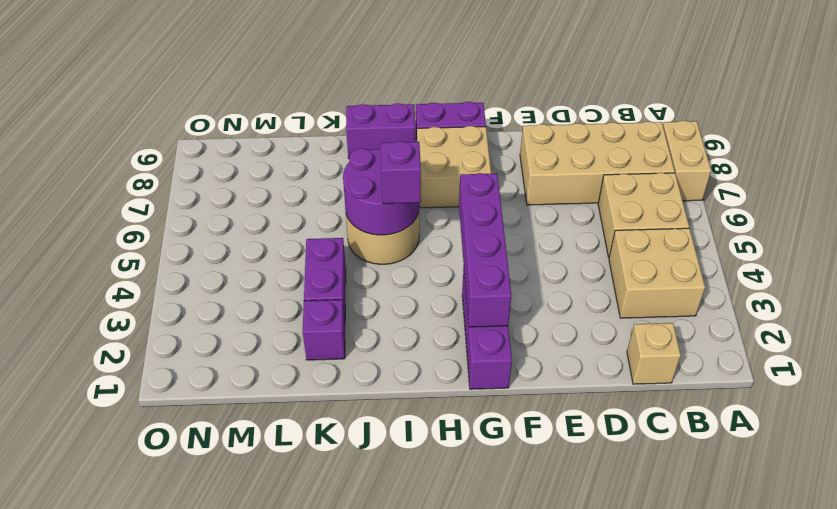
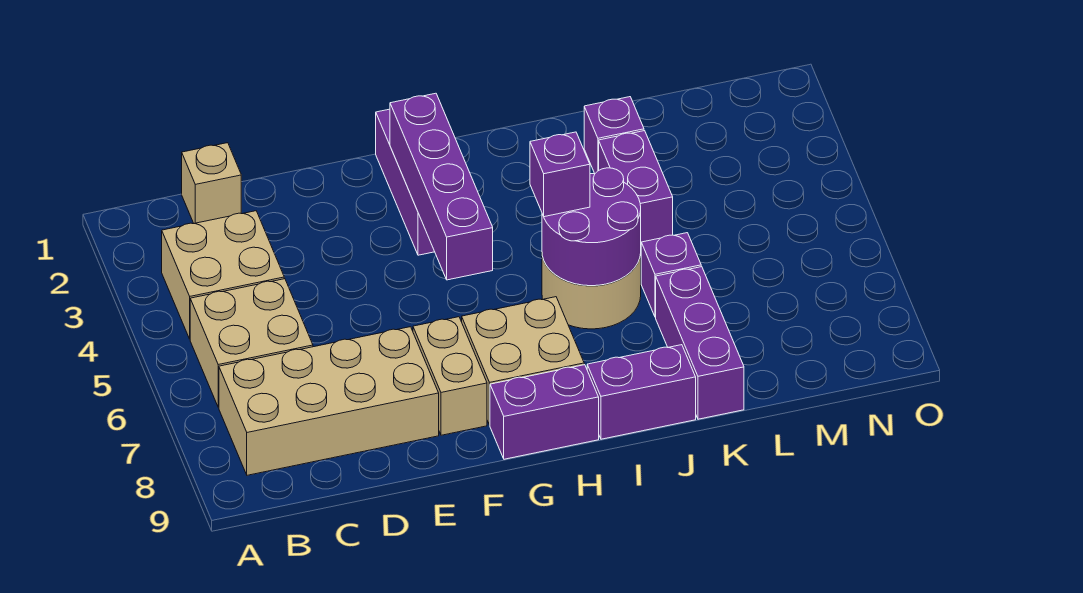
tan 1x2 brick [663,121,711,201] -> tan 1x2 brick moved to [413,317,487,435]
none -> purple 1x1 brick [641,233,701,317]
none -> purple 1x3 brick [656,267,744,419]

